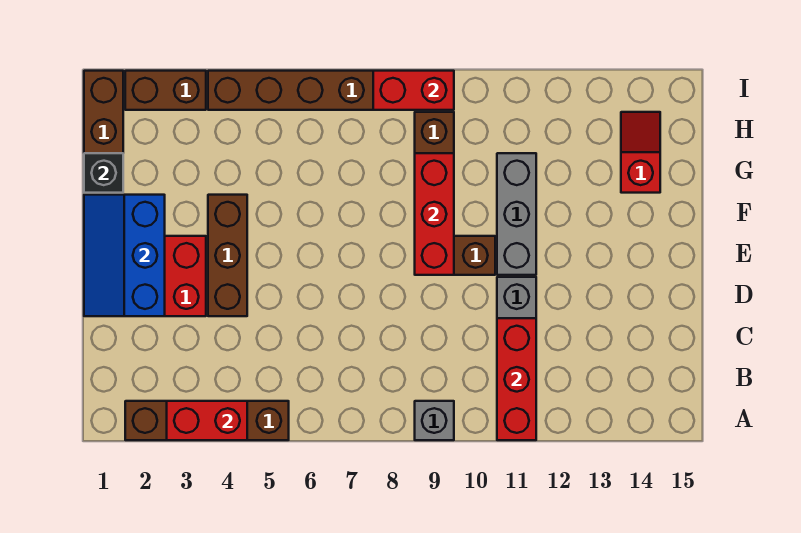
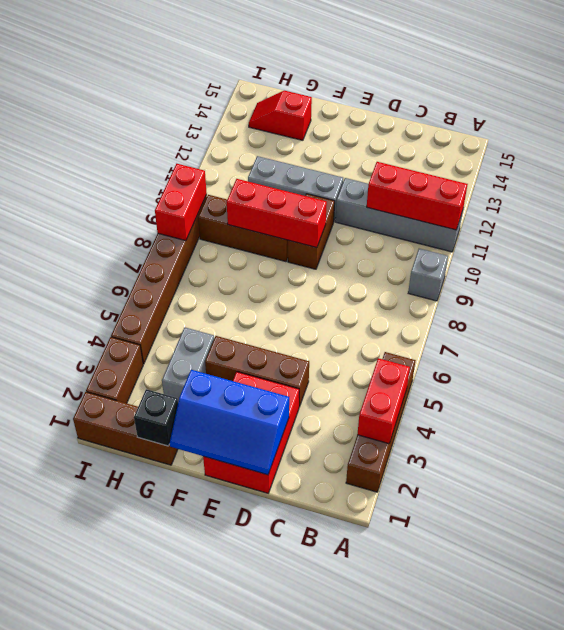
none -> grey 1x2 brick [162,327,214,402]

